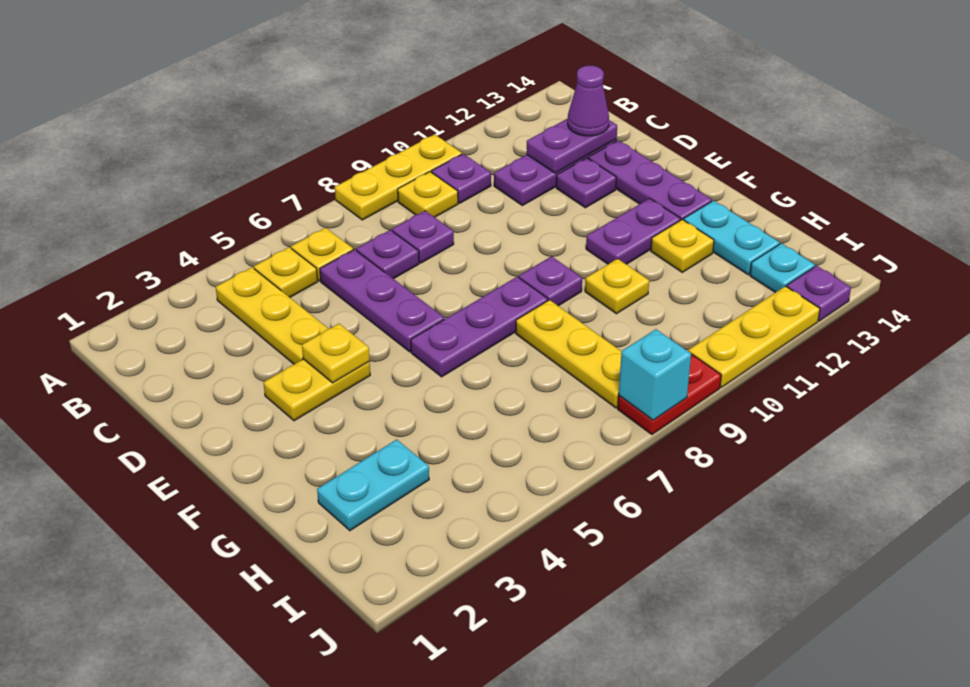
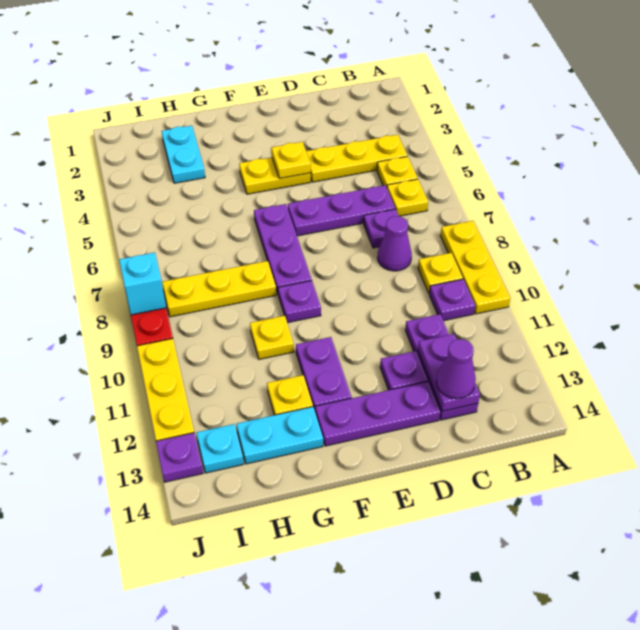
purple 1x1 plate [392,211,454,263] -> purple 1x1 cone [378,216,412,271]
yellow 1x2 plate [263,359,370,421] -> yellow 1x2 plate turned to [239,157,311,194]

